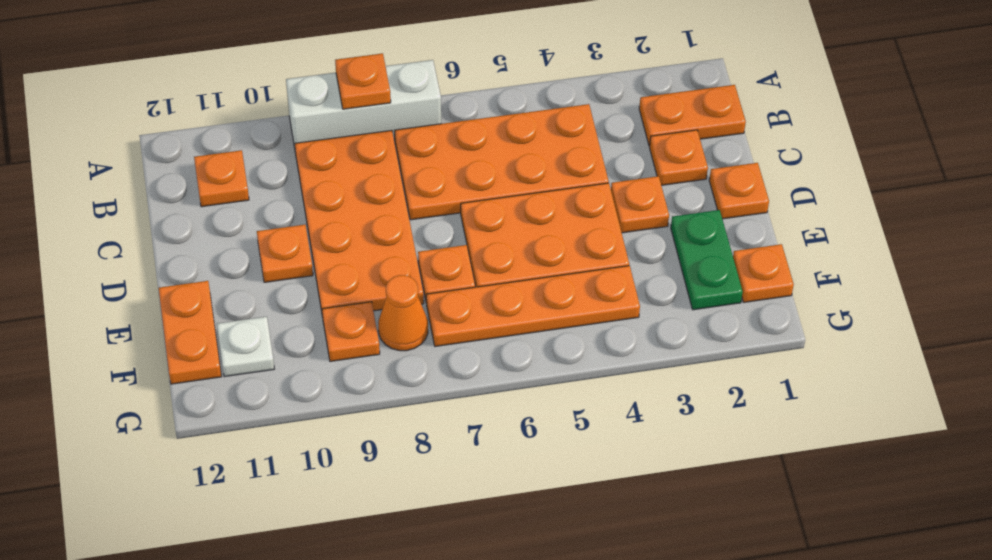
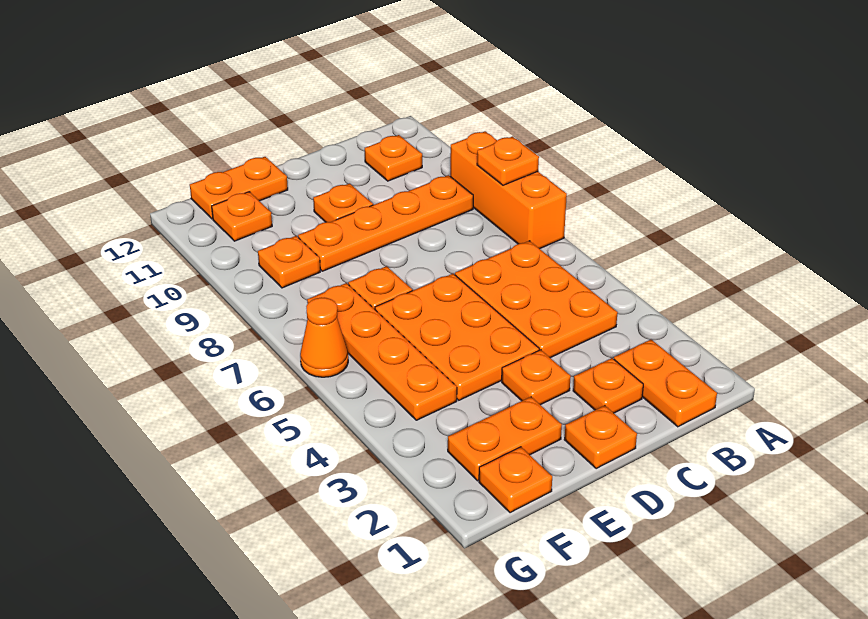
white 1x3 brick [286,60,441,148] -> orange 1x3 brick [450,131,567,249]
orange 2x4 plate [395,104,609,220] -> orange 2x3 plate [455,241,618,358]
orange 2x4 plate [295,130,424,316] -> orange 1x4 plate [298,175,473,271]
green 1x2 plate [671,210,743,310] -> orange 1x2 plate [448,397,562,481]
orange 1x1 cone [378,275,428,351] -> orange 1x1 cone moved to [300,297,348,377]
white 1x1 plate [217,317,274,377] -> orange 1x1 plate [212,192,272,241]

